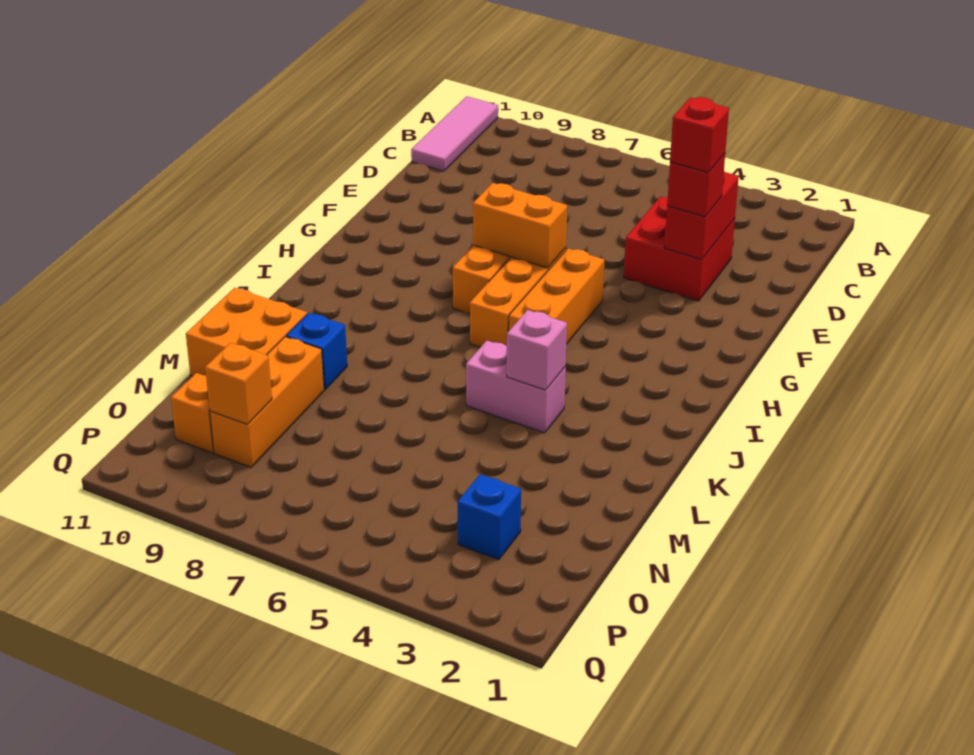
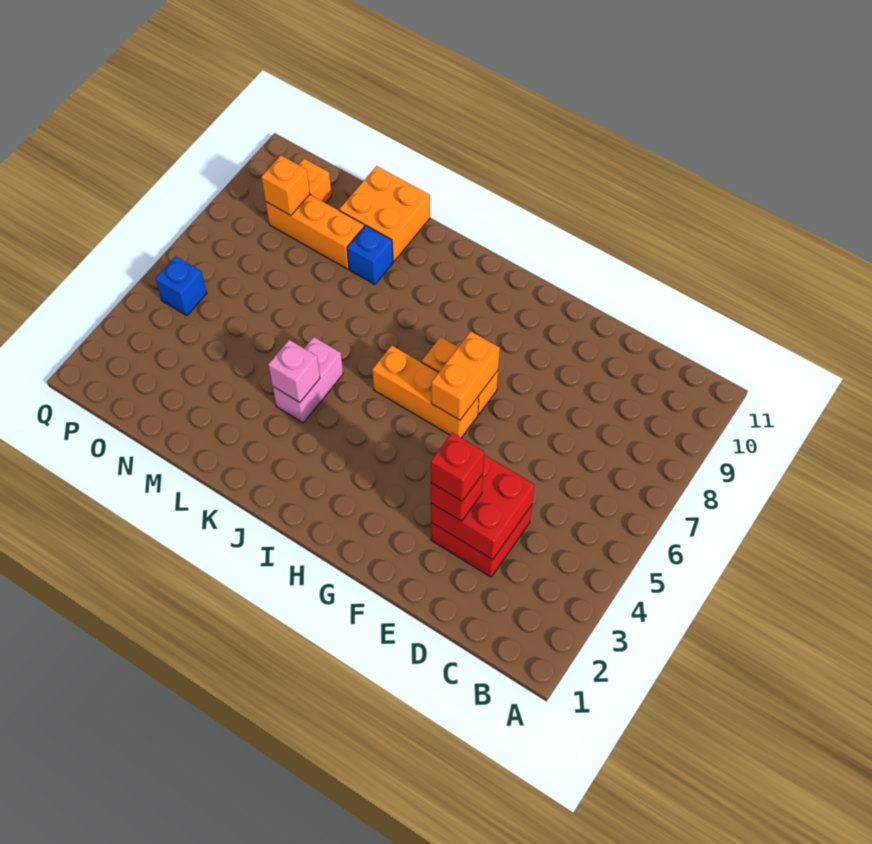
pink 1x3 tile [411,96,498,171] -> none
red 1x2 brick [665,171,739,260] -> red 2x2 brick [431,455,535,560]
orange 1x3 brick [509,248,604,344] -> none
blue 1x1 brick [457,474,521,560] -> blue 1x1 brick moved to [155,256,207,316]

